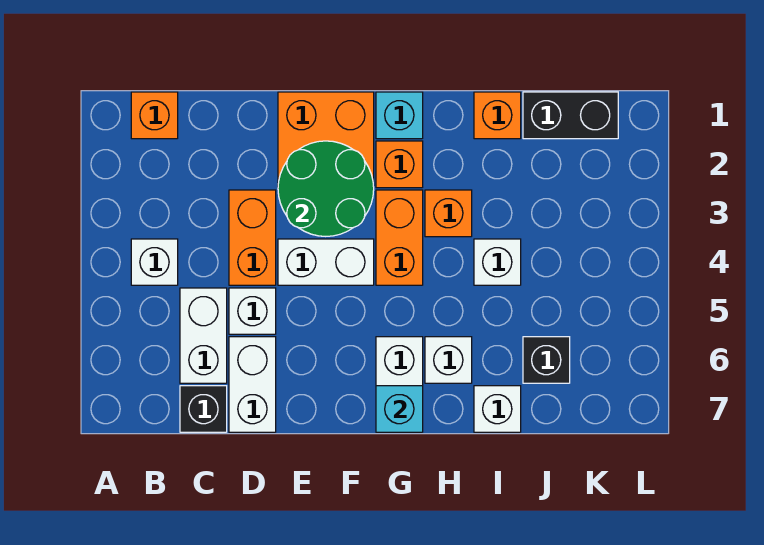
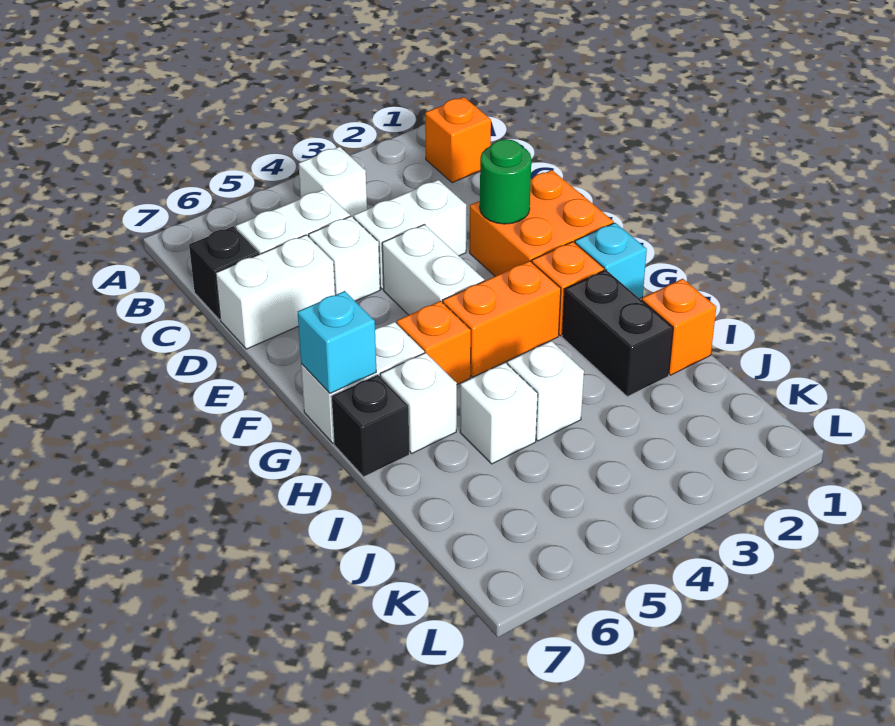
orange 1x2 brick [229,190,276,285] -> white 1x2 brick [353,180,466,289]
green 2x2 round brick [278,141,374,236] -> green 1x1 round brick [480,139,531,224]
orange 1x1 brick [425,190,472,237] -> orange 1x1 brick moved to [397,301,471,385]
white 1x1 brick [474,386,521,432] -> white 1x1 brick moved to [460,363,538,464]
black 1x2 brick [523,92,618,139] -> black 1x2 brick moved to [562,270,673,397]
black 1x1 brick [523,337,570,383] -> black 1x1 brick moved to [331,375,409,477]

